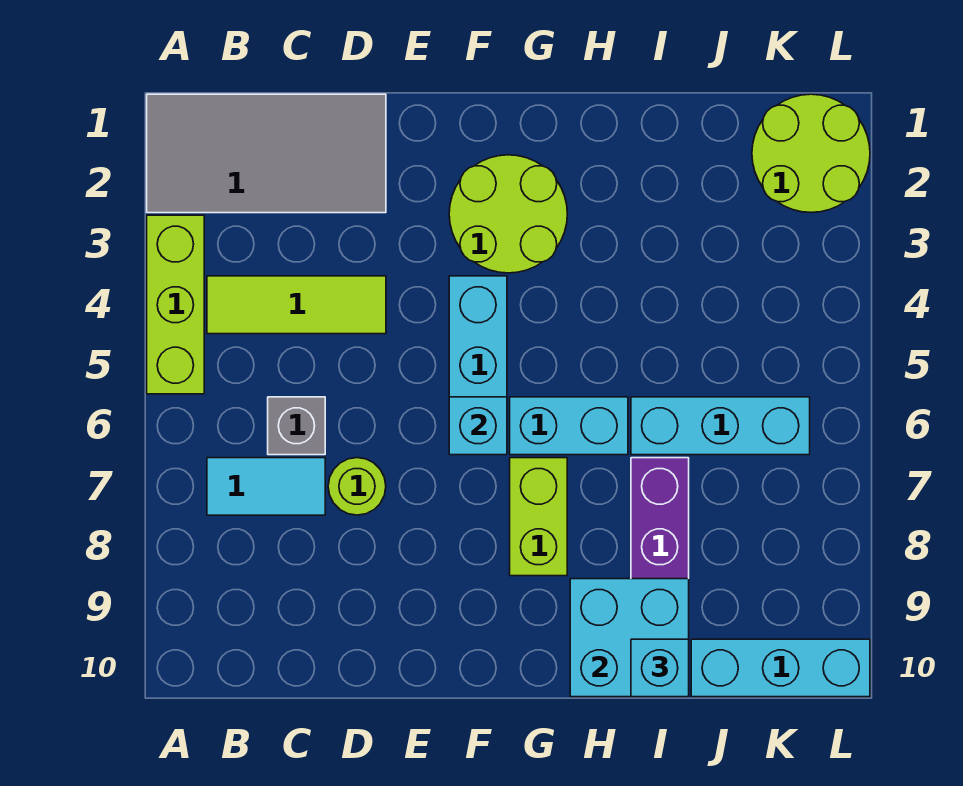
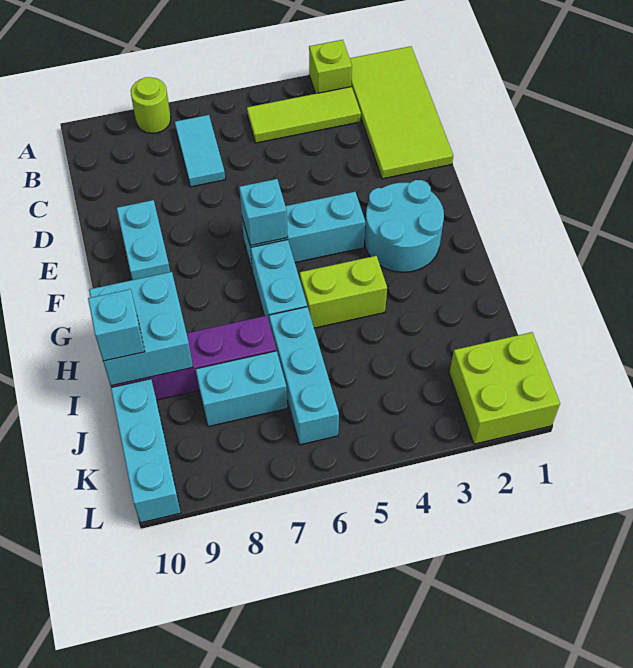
grey 2x4 tile [147,94,386,213] -> lime 2x4 tile [350,46,453,179]
lime 1x3 brick [147,215,204,394] -> lime 1x1 brick [309,40,352,94]
lime 1x3 tile [207,276,386,334] -> lime 1x3 tile turned to [247,87,361,143]
grey 1x1 brick [268,397,325,455] -> none
lime 1x1 round brick [328,458,386,515] -> lime 1x1 round brick moved to [131,77,171,133]
none -> cyan 1x2 brick [117,200,170,280]
lime 2x2 round brick [449,155,567,273] -> cyan 2x2 round brick [365,180,444,272]
lime 1x2 brick [510,458,567,576] -> lime 1x2 brick moved to [300,256,387,328]
none -> cyan 1x2 brick [196,351,287,427]
lime 2x2 round brick [752,94,870,213] -> lime 2x2 brick [449,332,560,444]

